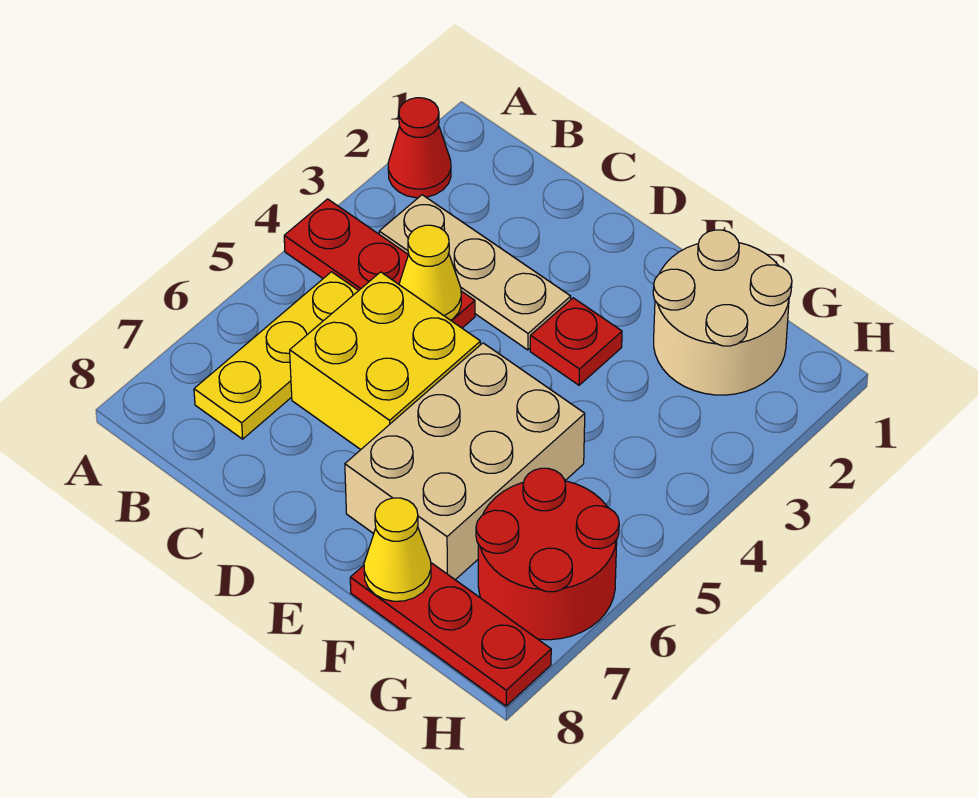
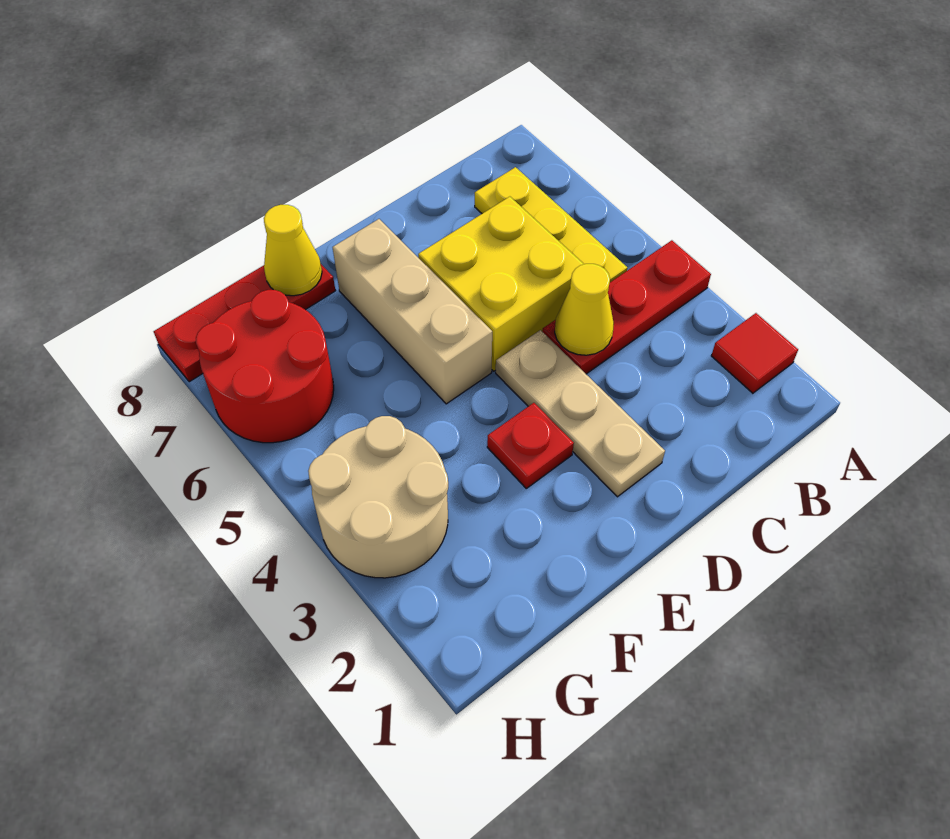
red 1x1 cone [388,98,451,198] -> red 1x1 tile [711,313,798,393]
tan 1x3 plate [379,195,571,350] -> tan 1x3 plate turned to [496,330,665,497]
tan 2x3 brick [345,343,585,580] -> tan 1x3 brick [333,219,492,404]
tan 2x2 round brick [653,230,792,395] -> tan 2x2 round brick moved to [308,416,448,578]

